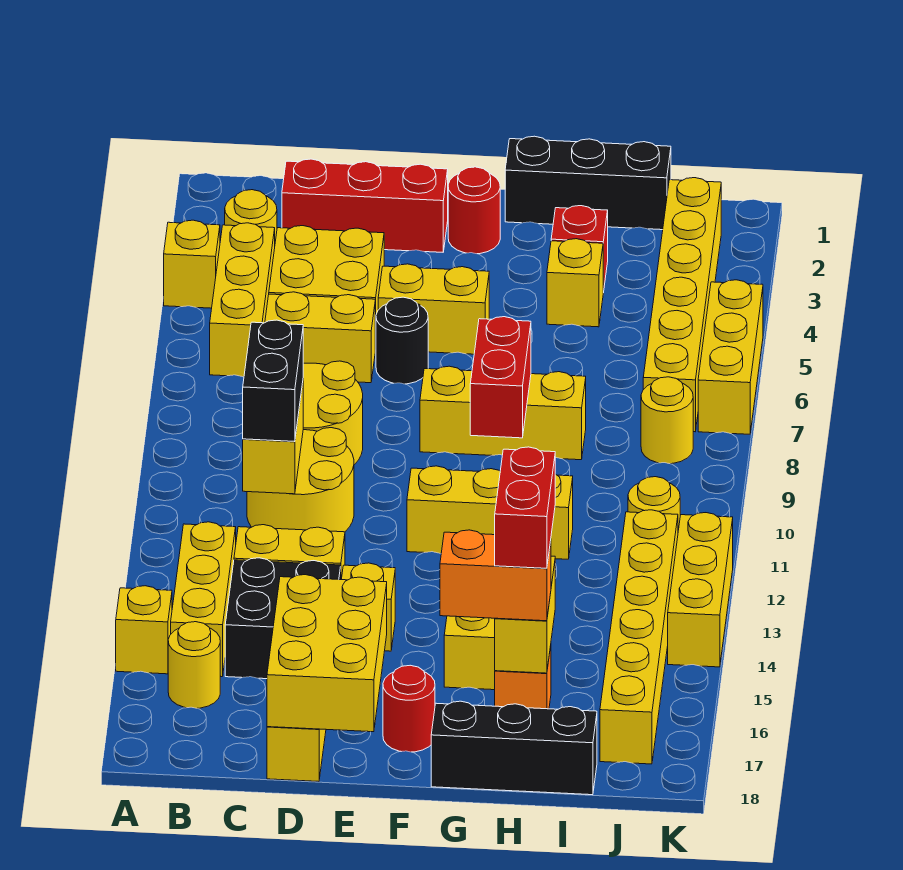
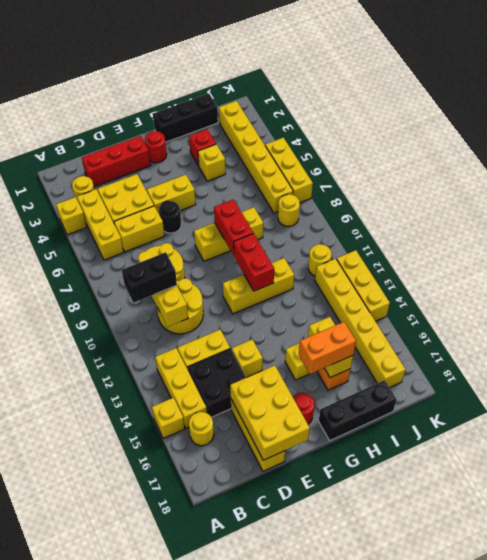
black 1x2 brick [243,320,303,442] -> black 1x2 brick turned to [122,252,177,303]
red 1x2 brick [495,447,555,568] -> red 1x2 brick moved to [234,233,274,291]

